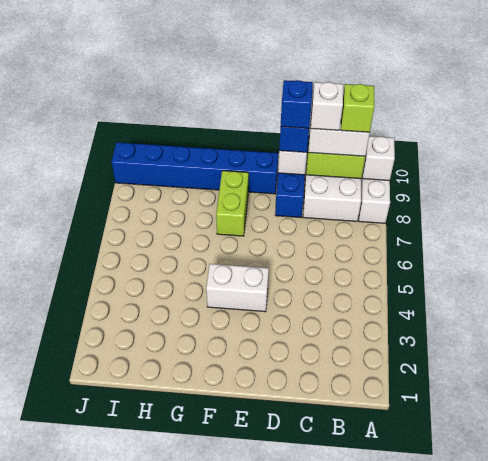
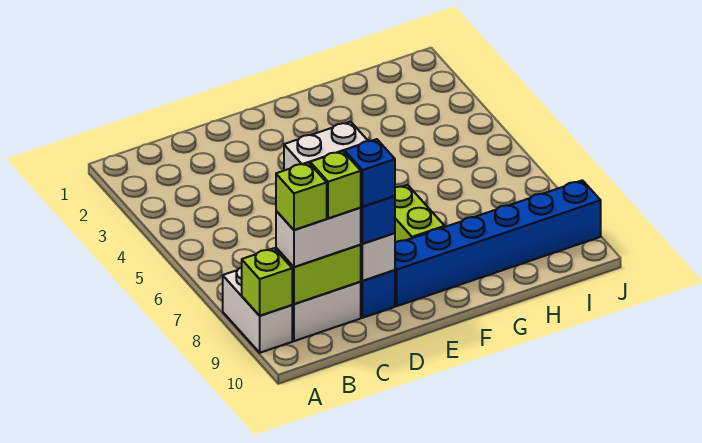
white 1x1 brick [363,136,395,181] -> lime 1x1 brick [242,248,292,316]
white 1x1 brick [311,82,343,130] -> lime 1x1 brick [310,151,361,218]

